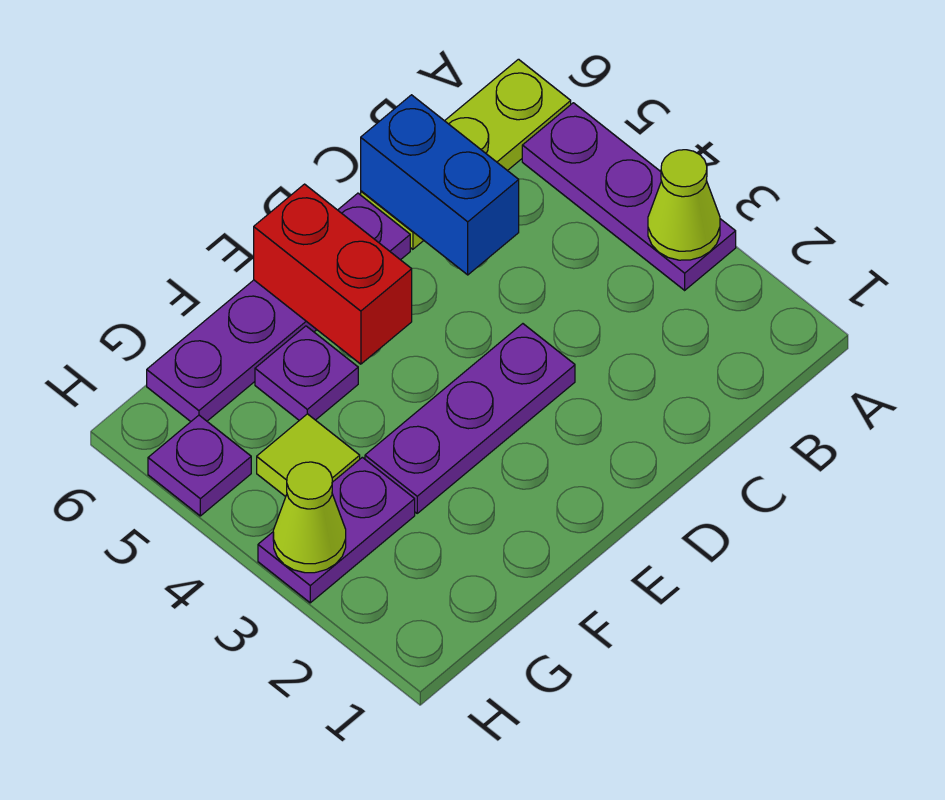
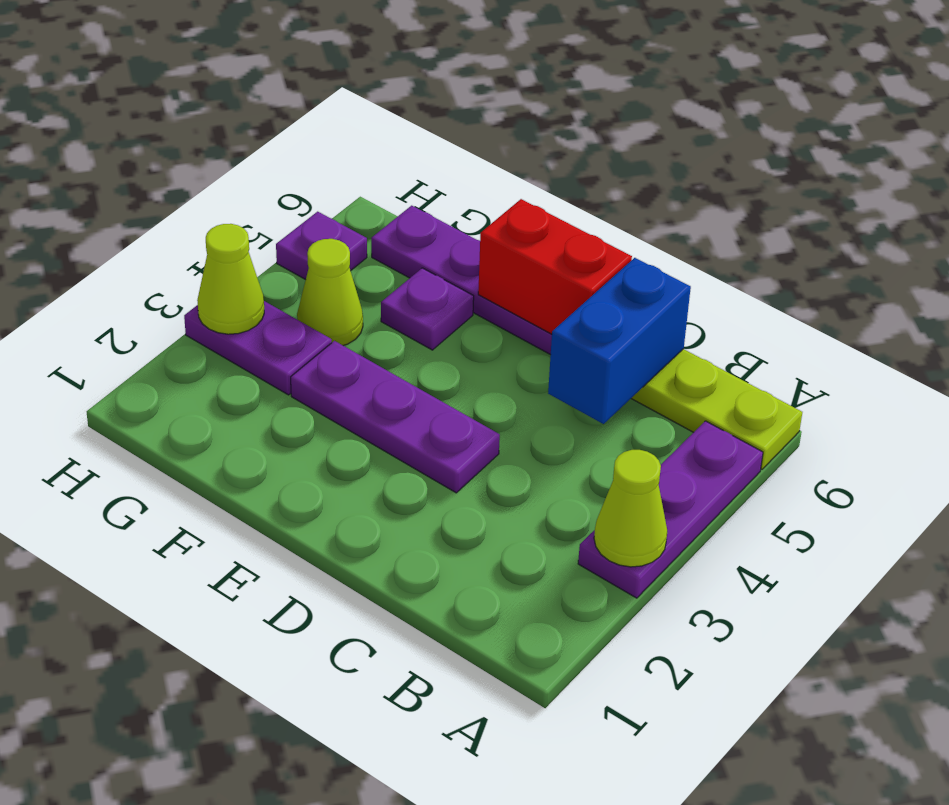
red 1x2 brick [254,184,412,364] -> red 1x2 brick turned to [478,199,632,334]
lime 1x1 tile [257,414,360,497] -> lime 1x1 cone [297,239,363,345]

